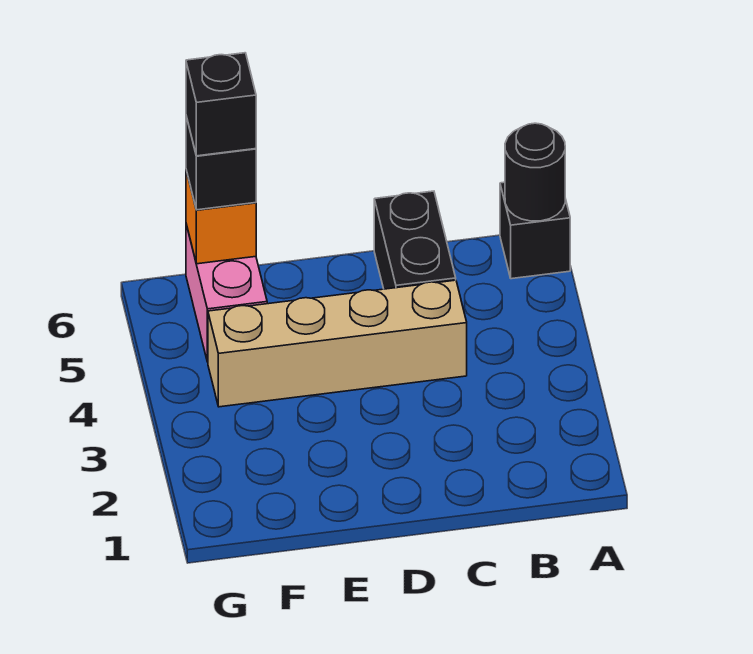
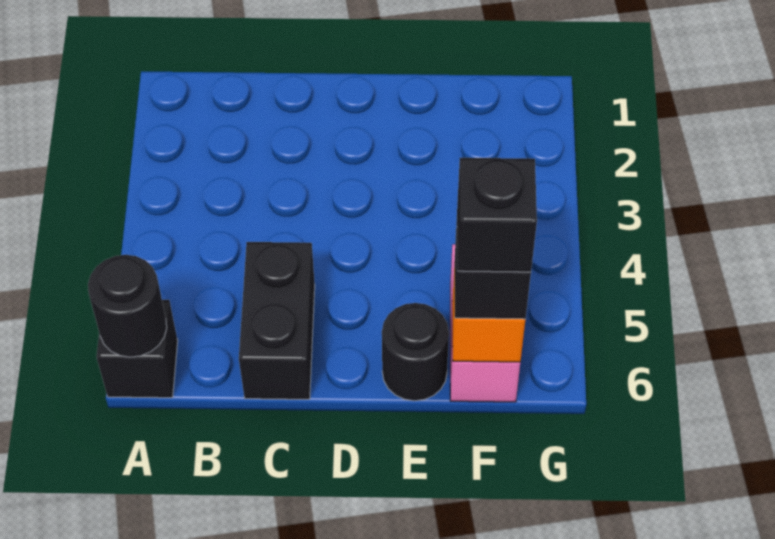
tan 1x4 brick [208,280,467,407] -> none
none -> black 1x1 round brick [382,303,449,401]

